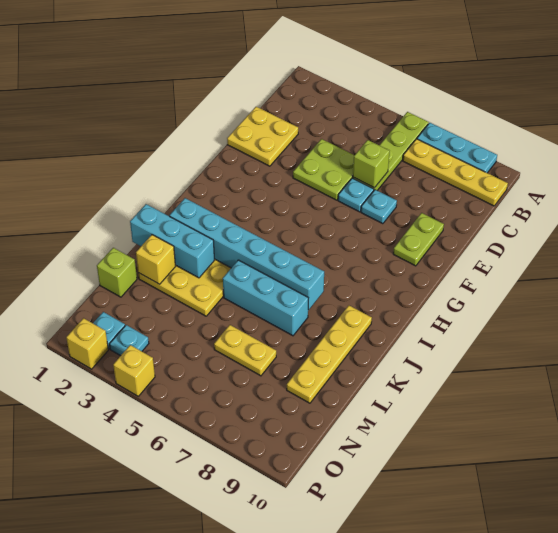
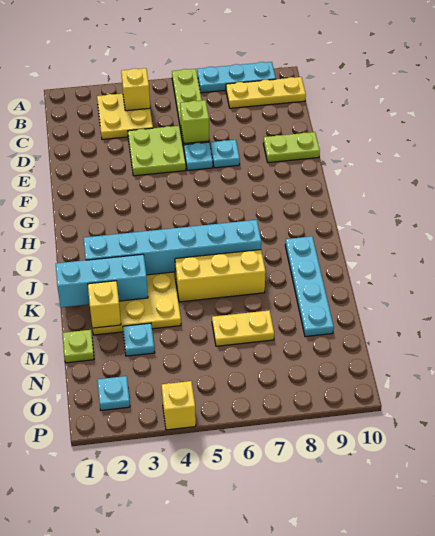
yellow 1x4 plate [403,139,508,206] -> yellow 1x3 plate [226,77,306,108]
yellow 2x2 plate [227,107,298,166] -> yellow 2x2 plate moved to [97,94,153,139]
lime 1x2 plate [393,213,444,266] -> lime 1x2 plate turned to [263,132,320,163]
yellow 1x4 plate [287,306,372,403] -> cyan 1x4 plate [285,236,334,337]
cyan 1x3 brick [223,260,308,336] -> yellow 1x3 brick [175,250,266,302]
lime 1x1 brick [97,248,137,297] -> lime 1x1 plate [63,330,94,363]
cyan 1x1 plate [110,325,149,356] -> cyan 1x1 plate moved to [123,323,155,356]
yellow 1x1 brick [66,318,108,369] -> yellow 1x1 brick moved to [121,68,150,111]

